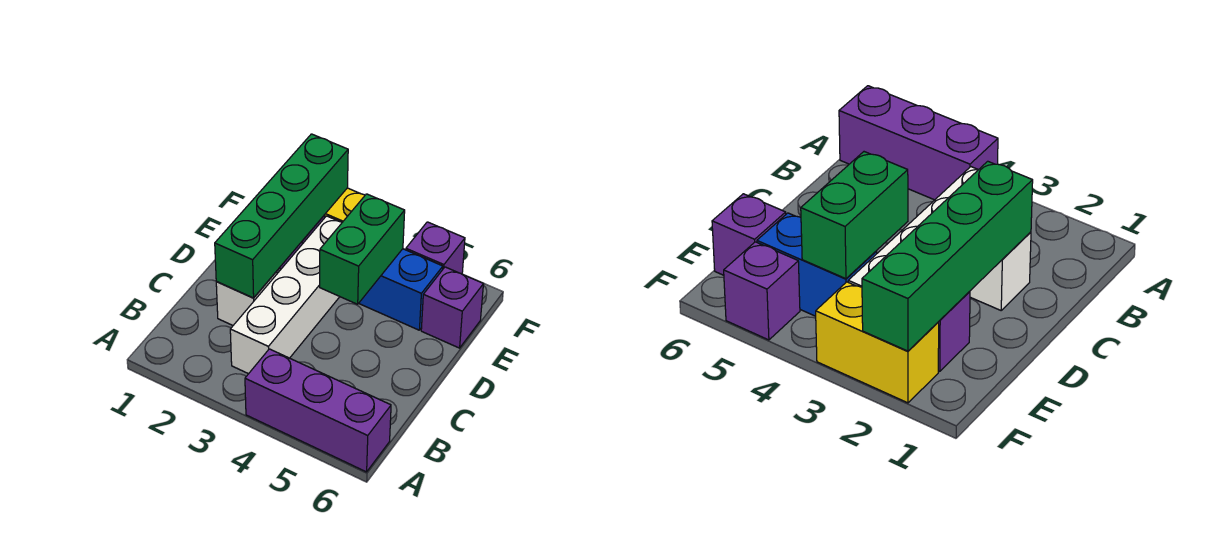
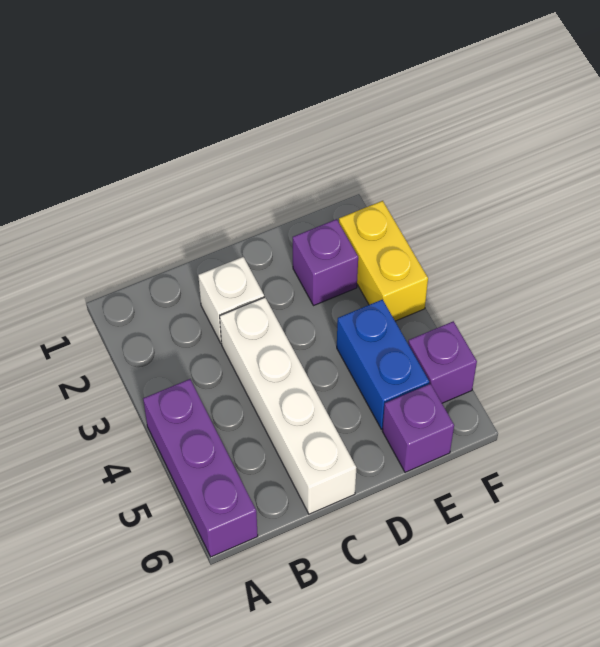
white 1x4 brick [230,216,342,374] -> white 1x4 brick turned to [220,297,356,514]
green 1x4 brick [215,134,348,298] -> none
green 1x2 brick [320,194,405,304] -> none

